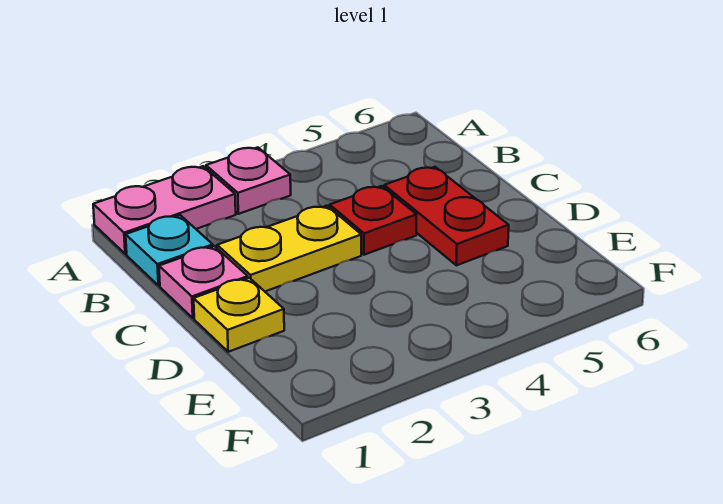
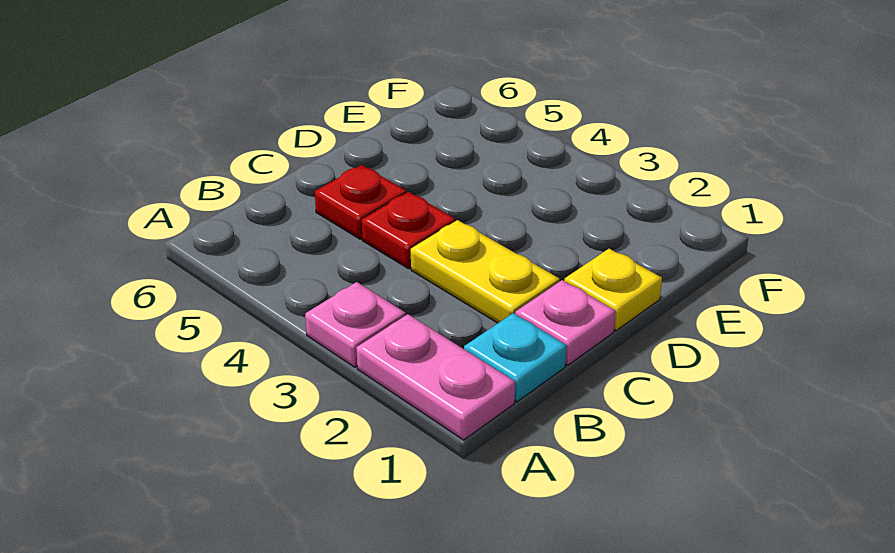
red 1x2 plate [384,167,509,265] -> red 1x1 plate [315,165,406,239]

